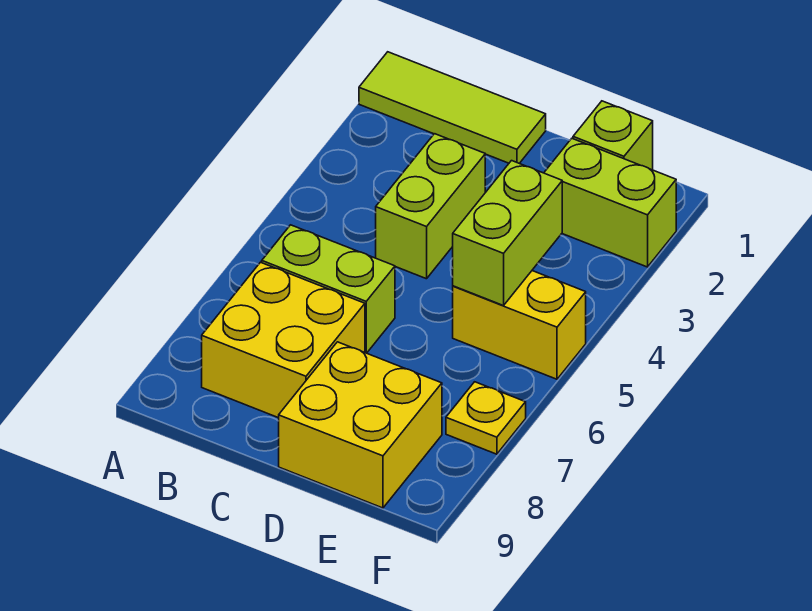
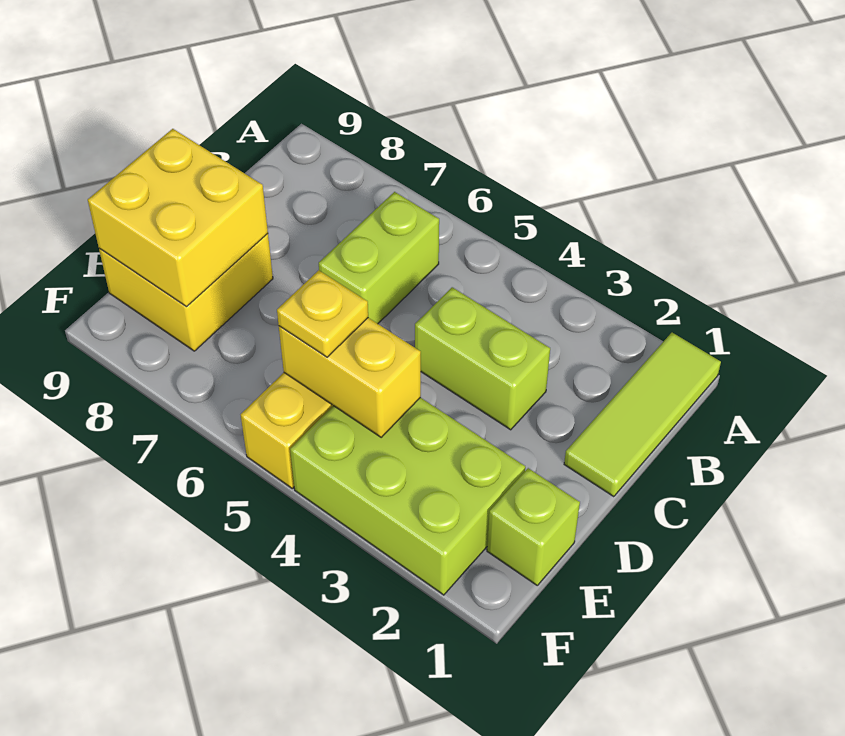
yellow 2x2 brick [202,262,365,418] -> yellow 2x2 brick moved to [88,129,268,307]
lime 1x2 brick [544,139,676,267] -> lime 2x3 brick [290,398,525,595]
lime 1x2 brick [453,161,562,306] -> yellow 1x2 brick [279,318,421,437]
yellow 1x1 plate [446,382,526,454] -> yellow 1x1 plate moved to [277,270,368,357]

